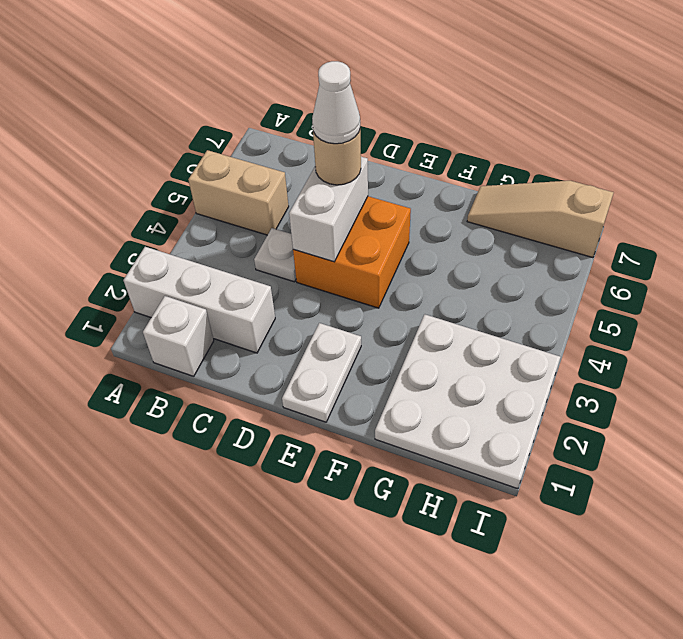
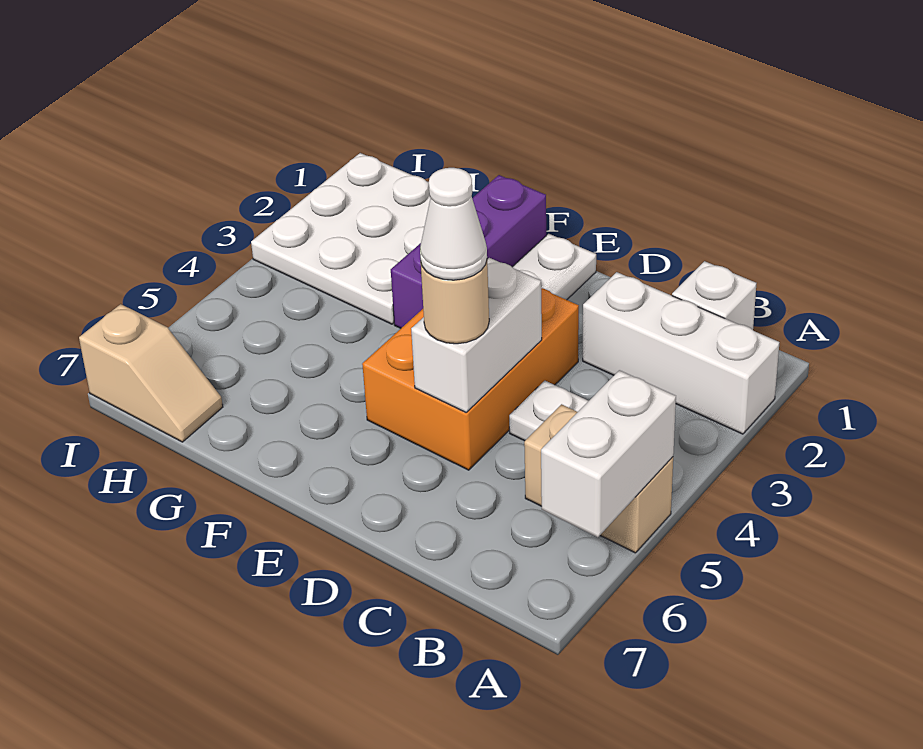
none -> white 1x2 brick [541,370,676,537]
orange 2x2 brick [293,196,411,308] -> orange 2x3 brick [362,288,579,470]
none -> purple 1x3 brick [391,175,546,328]
tan 1x3 slope [467,181,614,258] -> tan 1x2 slope [79,304,223,442]

